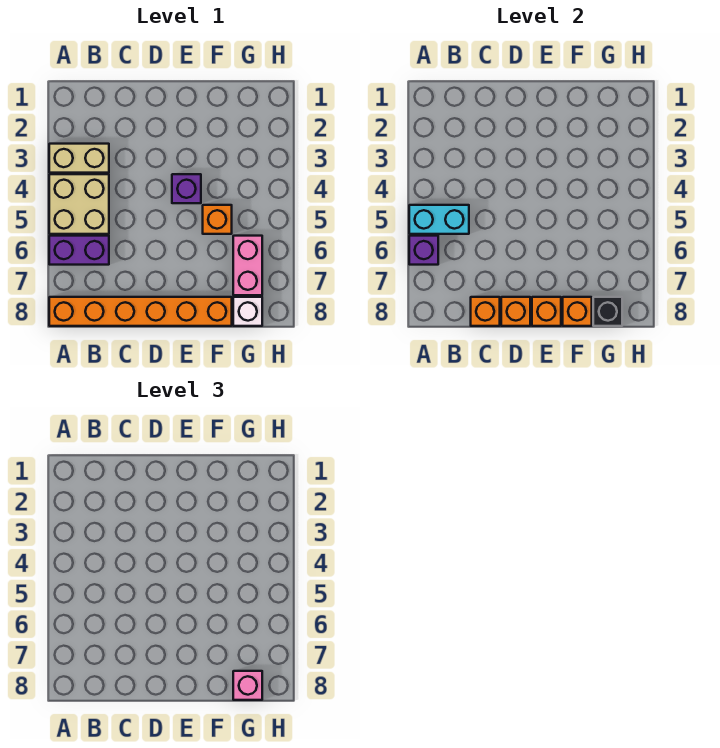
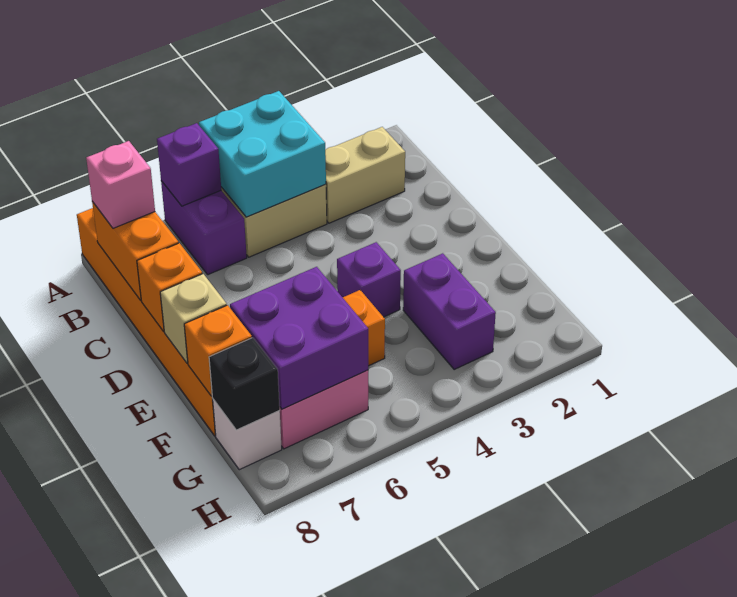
tan 1x2 brick [49,144,109,173] -> tan 1x2 brick turned to [325,127,405,223]
cyan 1x2 brick [409,205,469,234] -> cyan 2x2 brick [199,91,326,217]
orange 1x1 brick [471,297,500,326] -> orange 1x2 brick [92,201,178,300]
orange 1x1 brick [532,297,561,326] -> tan 1x1 brick [160,274,227,363]
none -> purple 1x2 brick [403,253,496,369]
none -> purple 2x2 brick [230,267,368,409]
pink 1x1 brick [233,671,262,700] -> pink 1x1 brick moved to [86,141,155,228]

